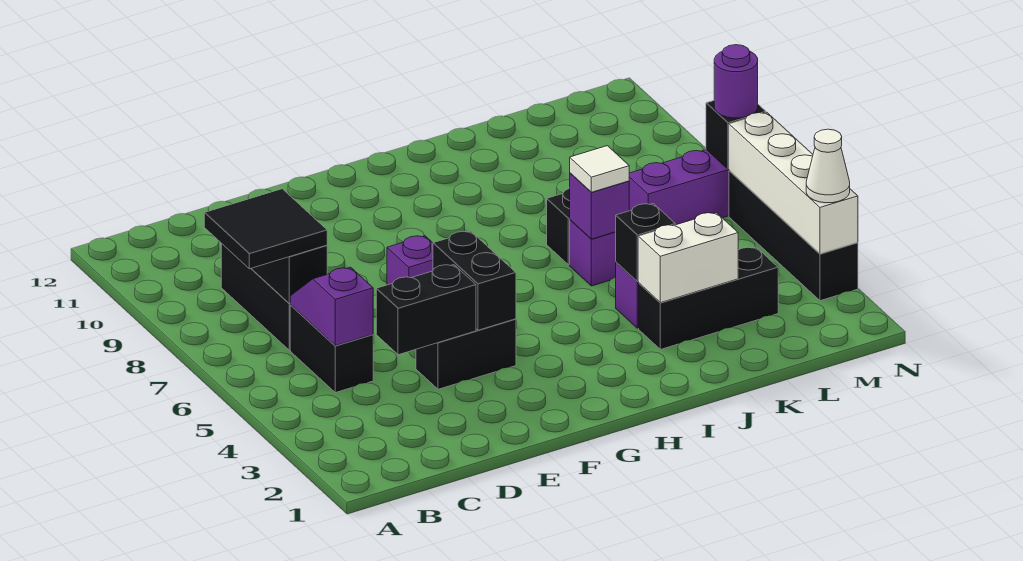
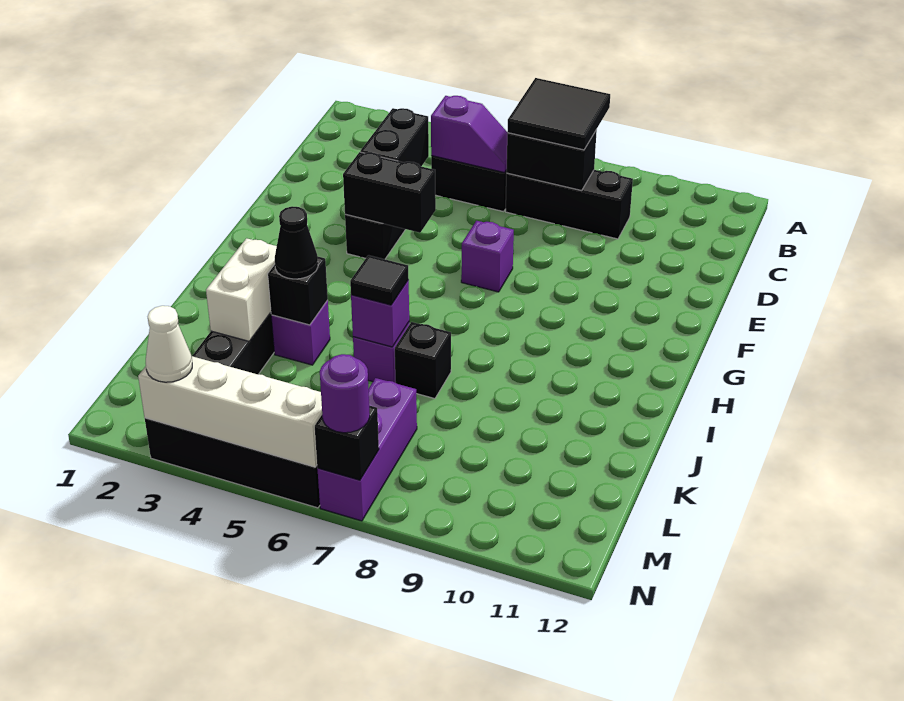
none -> black 1x1 cone [275,206,318,279]
white 1x1 tile [570,146,629,192] -> black 1x1 tile [350,255,409,305]

